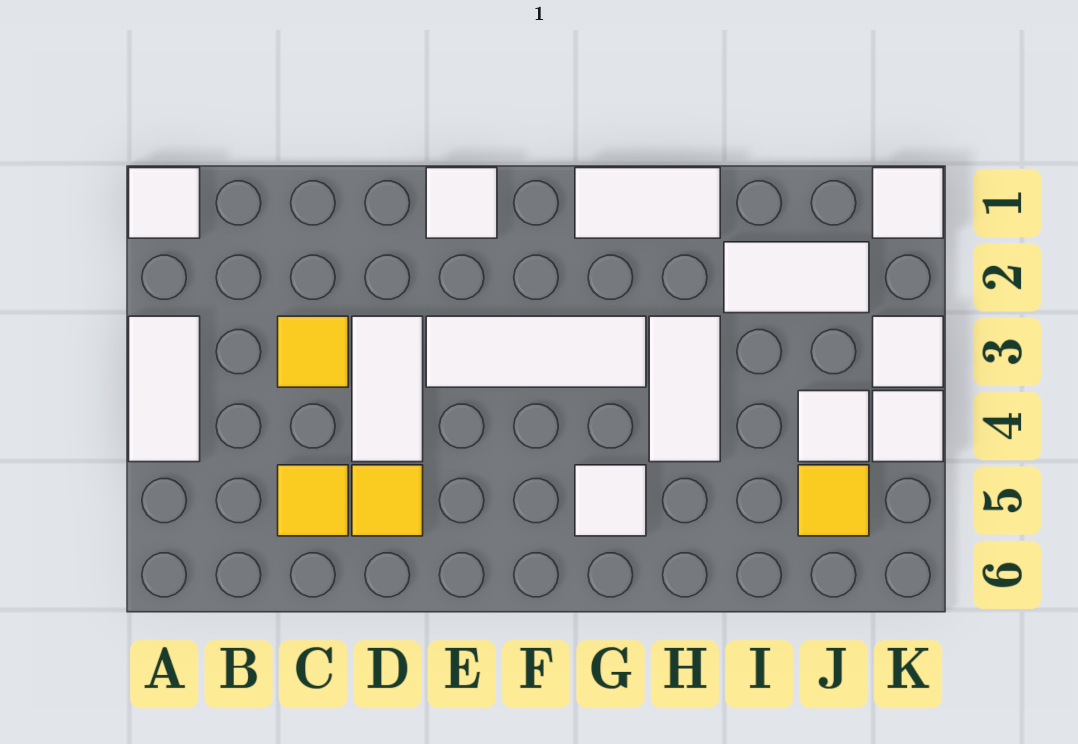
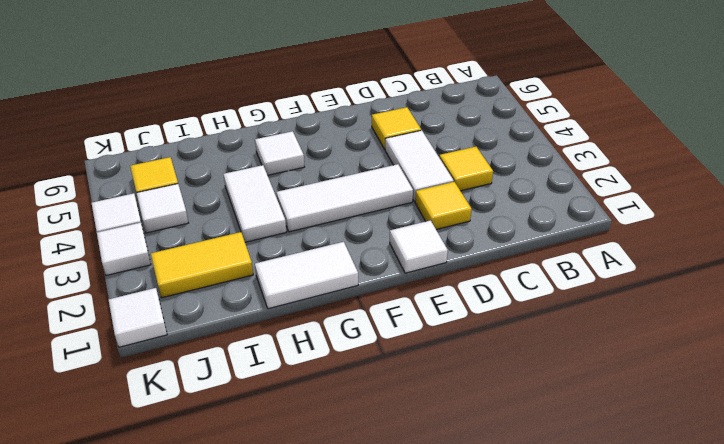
white 1x1 tile [129,168,200,238] -> none
white 1x2 tile [129,316,200,462] -> none
yellow 1x1 tile [278,465,348,536] -> yellow 1x1 tile moved to [415,182,472,230]
white 1x2 tile [724,242,869,313] -> yellow 1x2 tile [151,232,253,298]

